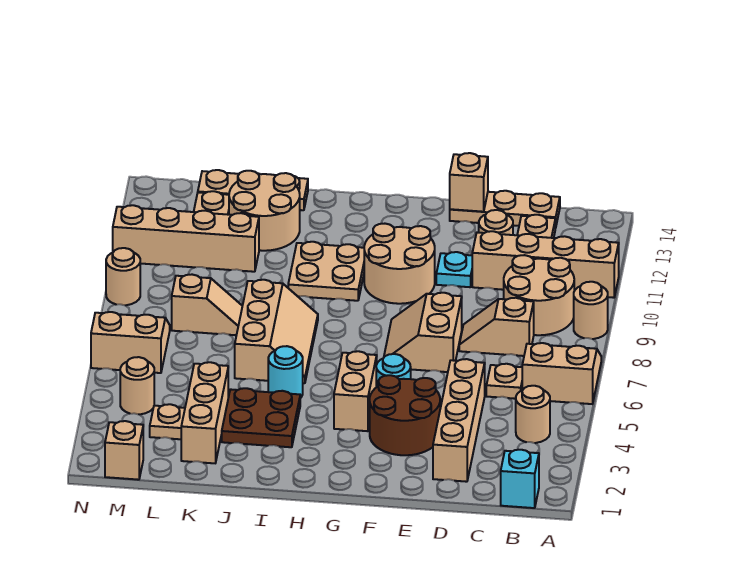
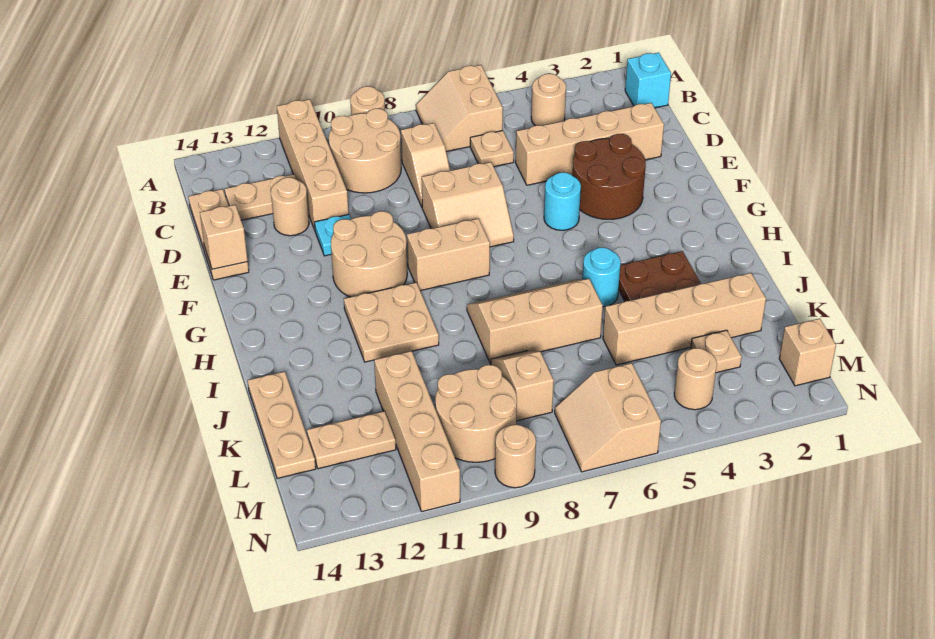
tan 1x2 brick [334,351,377,431] -> tan 1x2 brick moved to [407,219,490,291]
tan 2x2 round brick [229,171,300,251] -> tan 2x2 round brick moved to [435,365,517,462]
tan 1x3 brick [181,362,228,463] -> tan 1x4 brick [603,273,766,365]

